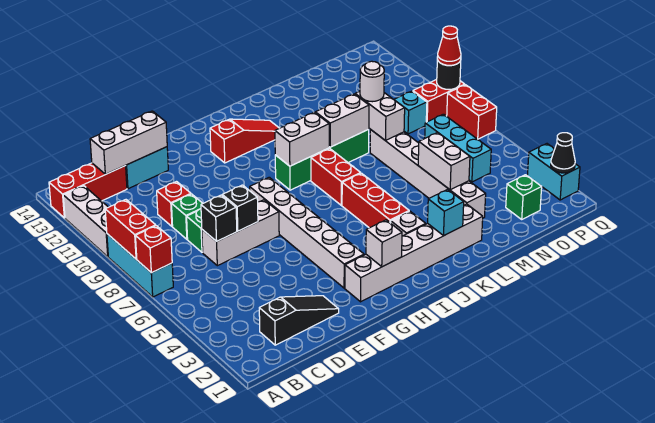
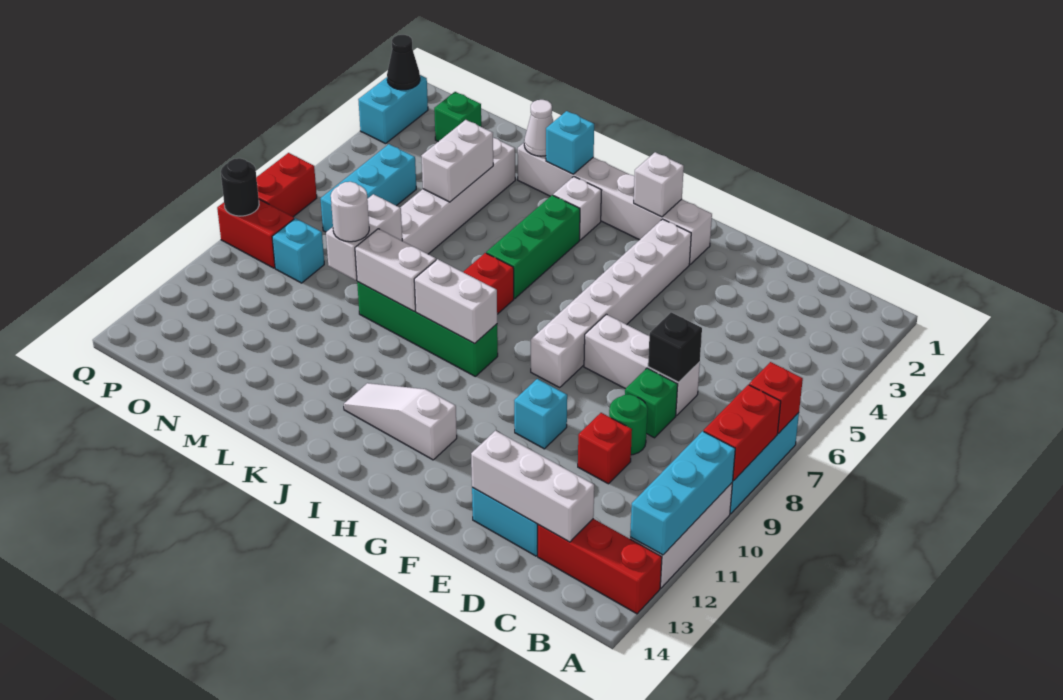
none -> cyan 1x3 brick [630,431,735,555]
black 1x3 slope [259,296,339,345] -> none
green 1x1 brick [172,194,203,239] -> green 1x1 round brick [609,394,647,455]
black 1x1 brick [222,185,258,231] -> none
none -> cyan 1x1 brick [514,379,567,449]
red 1x3 slope [210,119,279,163] -> white 1x3 slope [344,383,457,460]
red 1x3 brick [342,173,409,228] -> green 1x3 brick [486,195,580,299]
none -> white 1x1 cone [524,100,553,156]
red 1x1 cone [437,26,461,65] -> none

